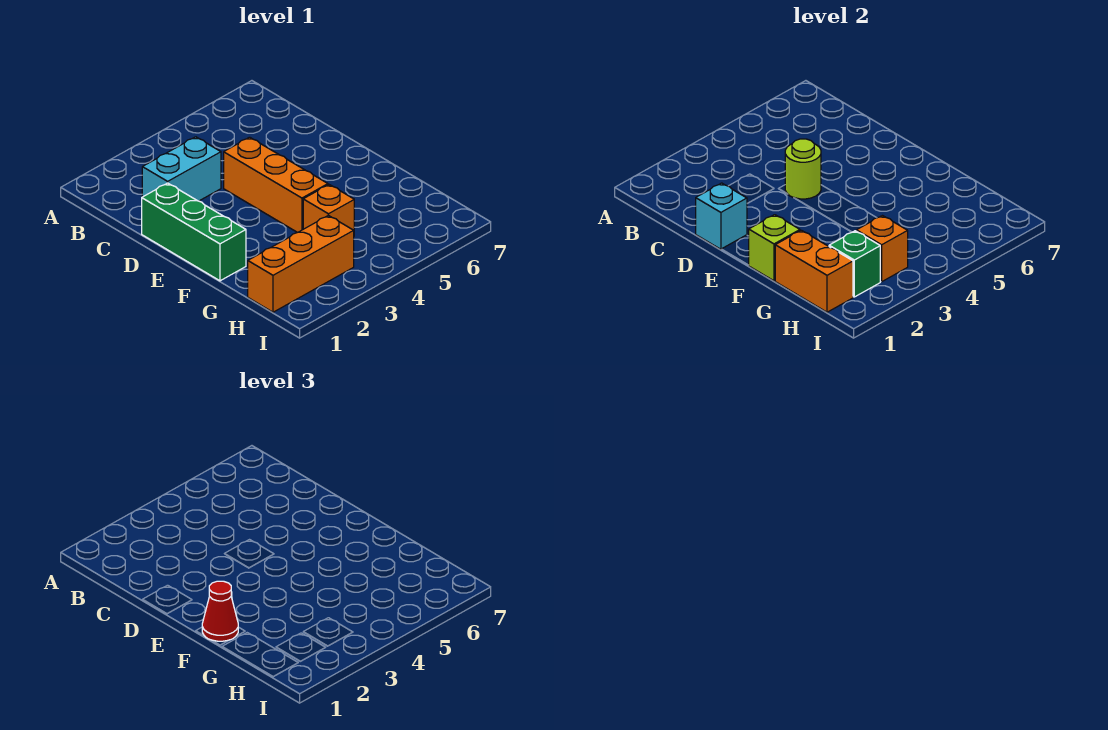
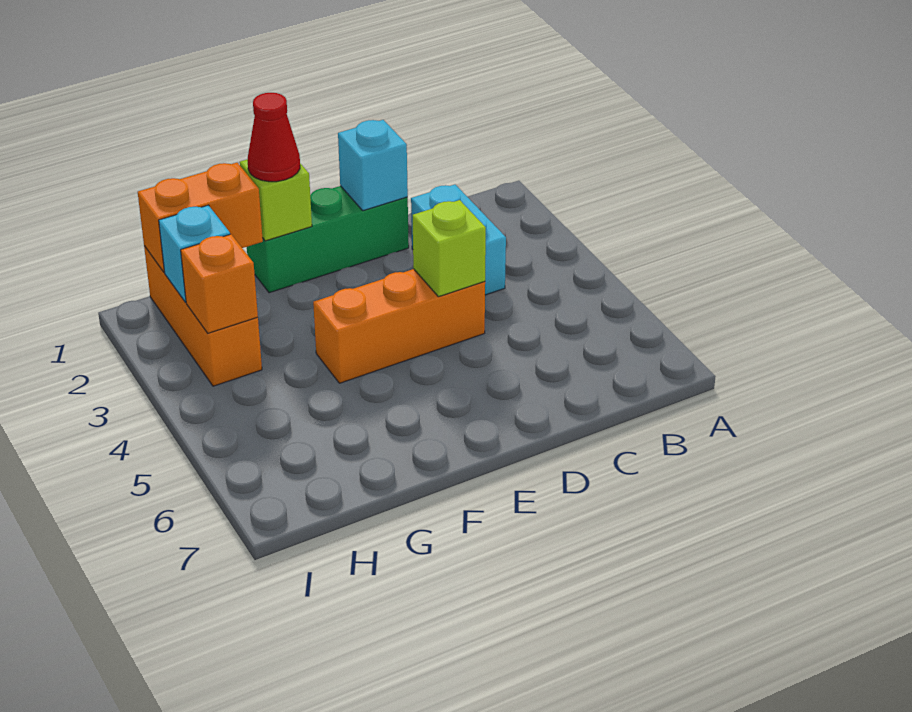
lime 1x1 round brick [785,139,821,199] -> lime 1x1 brick [413,200,486,297]
orange 1x1 brick [303,185,354,231] -> none
green 1x1 brick [829,231,880,297] -> cyan 1x1 brick [159,205,230,302]

